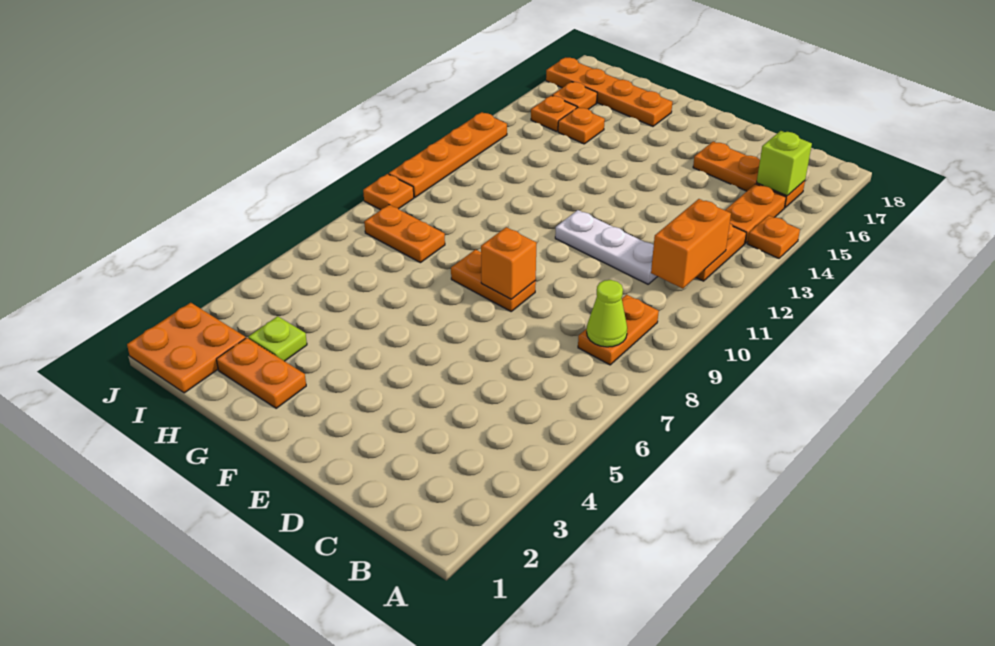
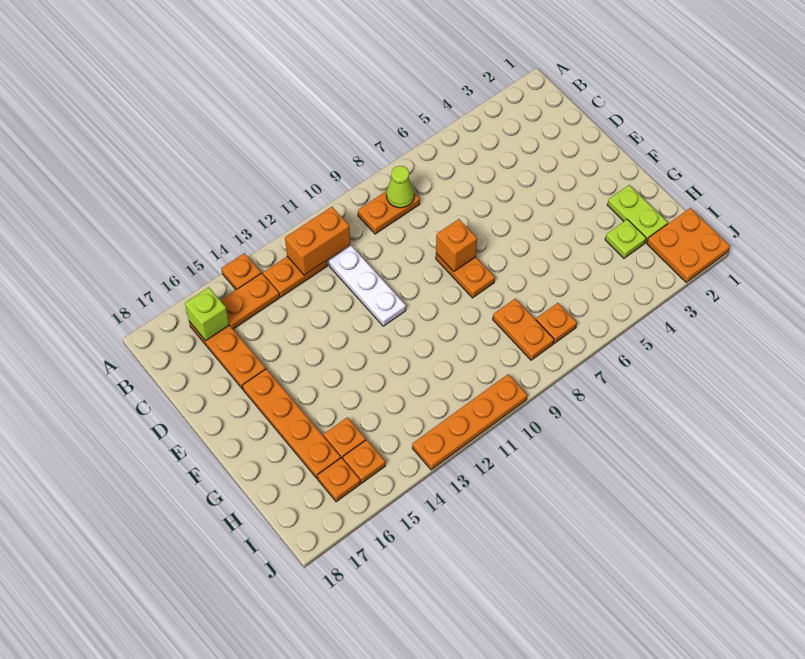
orange 1x2 plate [216,338,306,408] -> lime 1x2 plate [607,185,668,243]
orange 1x4 plate [546,58,672,126] -> orange 1x4 plate moved to [242,369,341,478]
orange 1x1 plate [363,174,414,210] -> orange 1x1 plate moved to [536,303,577,343]

